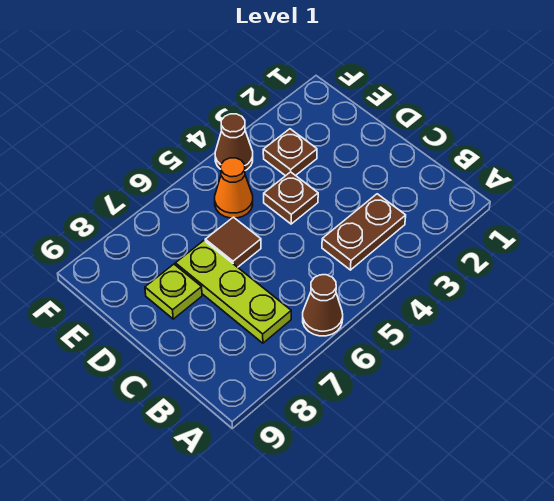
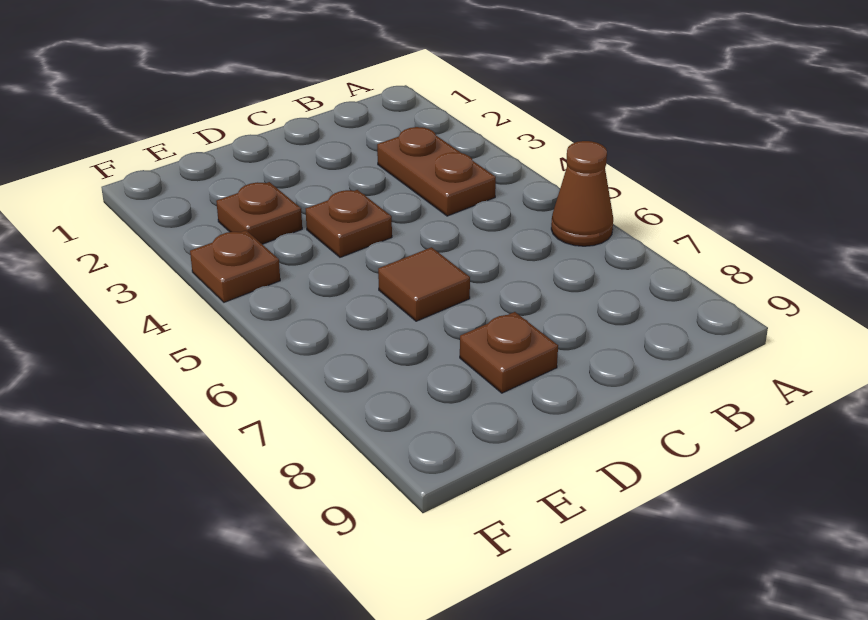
lime 1x3 plate [175,241,291,343] -> none
lime 1x1 plate [145,264,202,319] -> brown 1x1 plate [460,312,558,393]
orange 1x1 cone [215,158,253,218] -> none
brown 1x1 cone [215,114,253,171] -> brown 1x1 plate [190,230,280,302]

